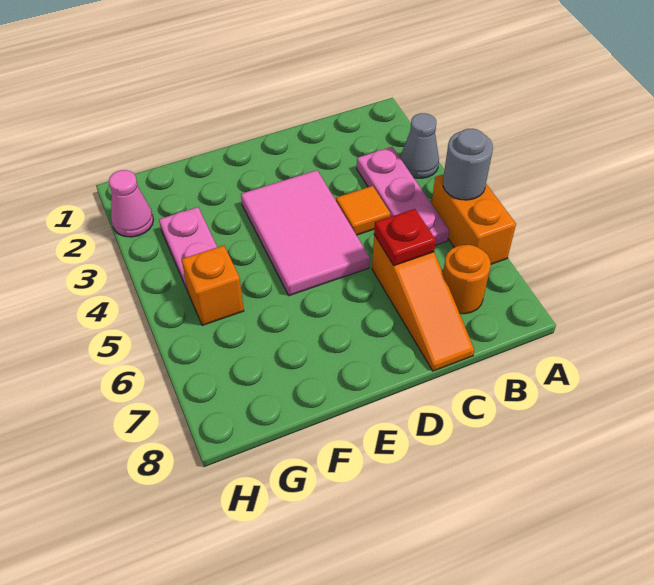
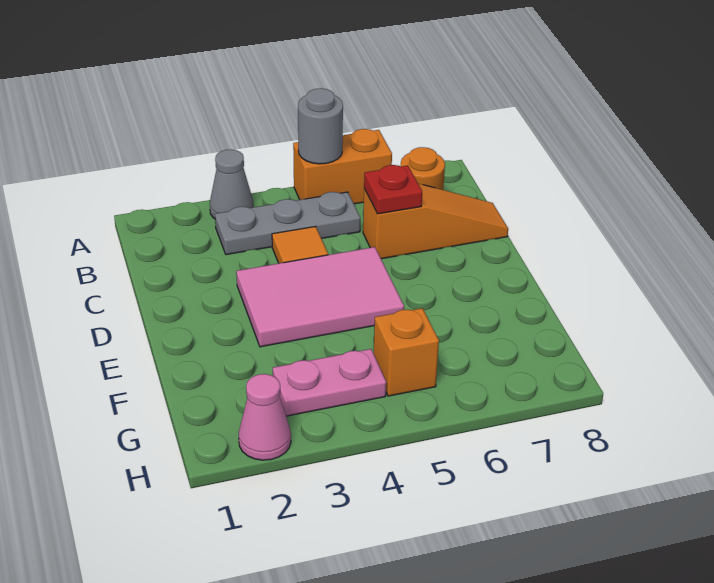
pink 1x3 plate [357,147,449,245] -> grey 1x3 plate [215,192,360,255]

